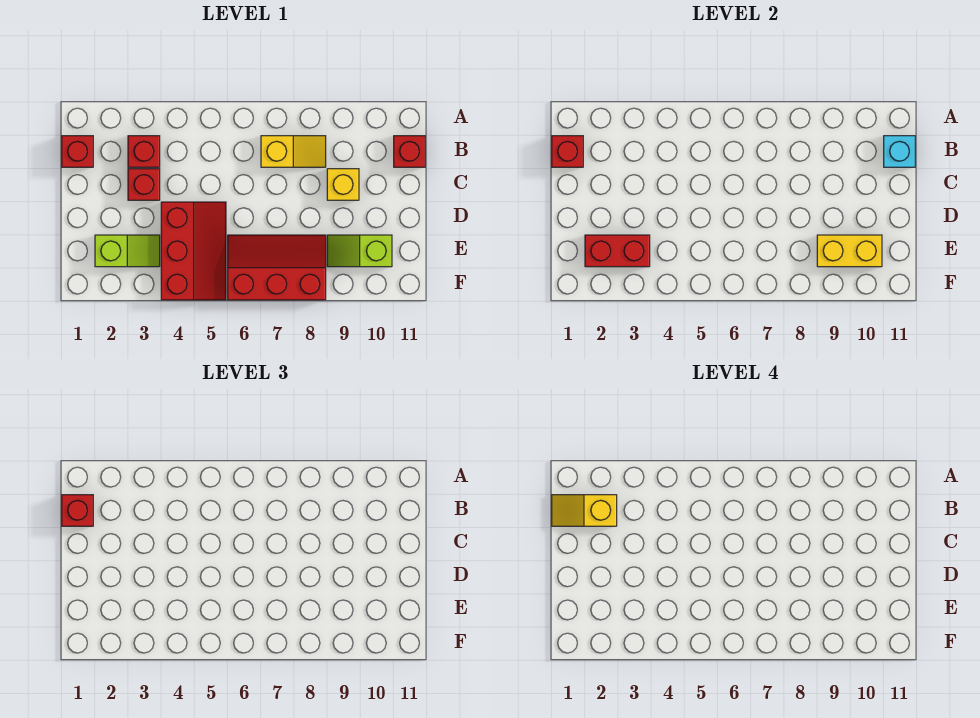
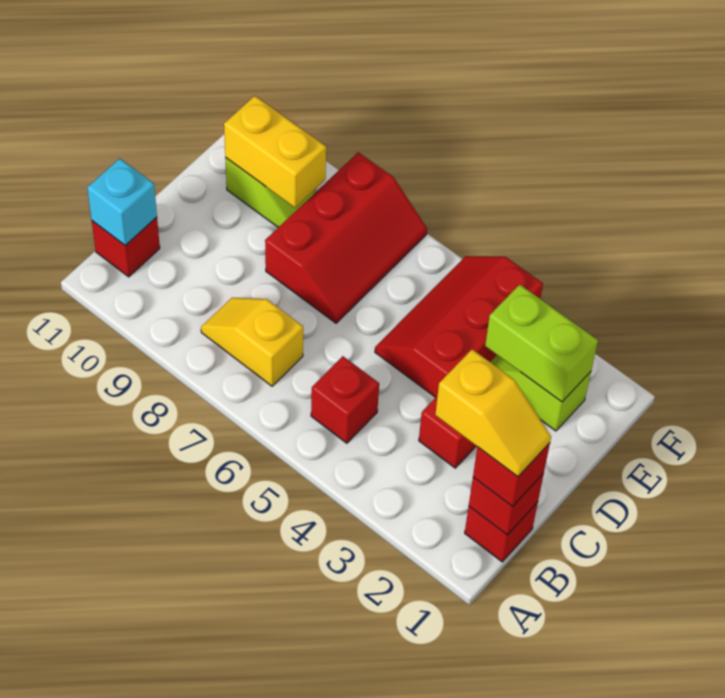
red 1x1 brick [128,136,160,167] -> red 1x1 brick moved to [311,356,379,443]
yellow 1x1 brick [327,169,359,200] -> none
red 1x2 brick [585,235,650,267] -> lime 1x2 brick [485,285,598,402]
red 2x3 slope [228,235,326,300] -> red 2x3 slope turned to [265,152,427,323]

